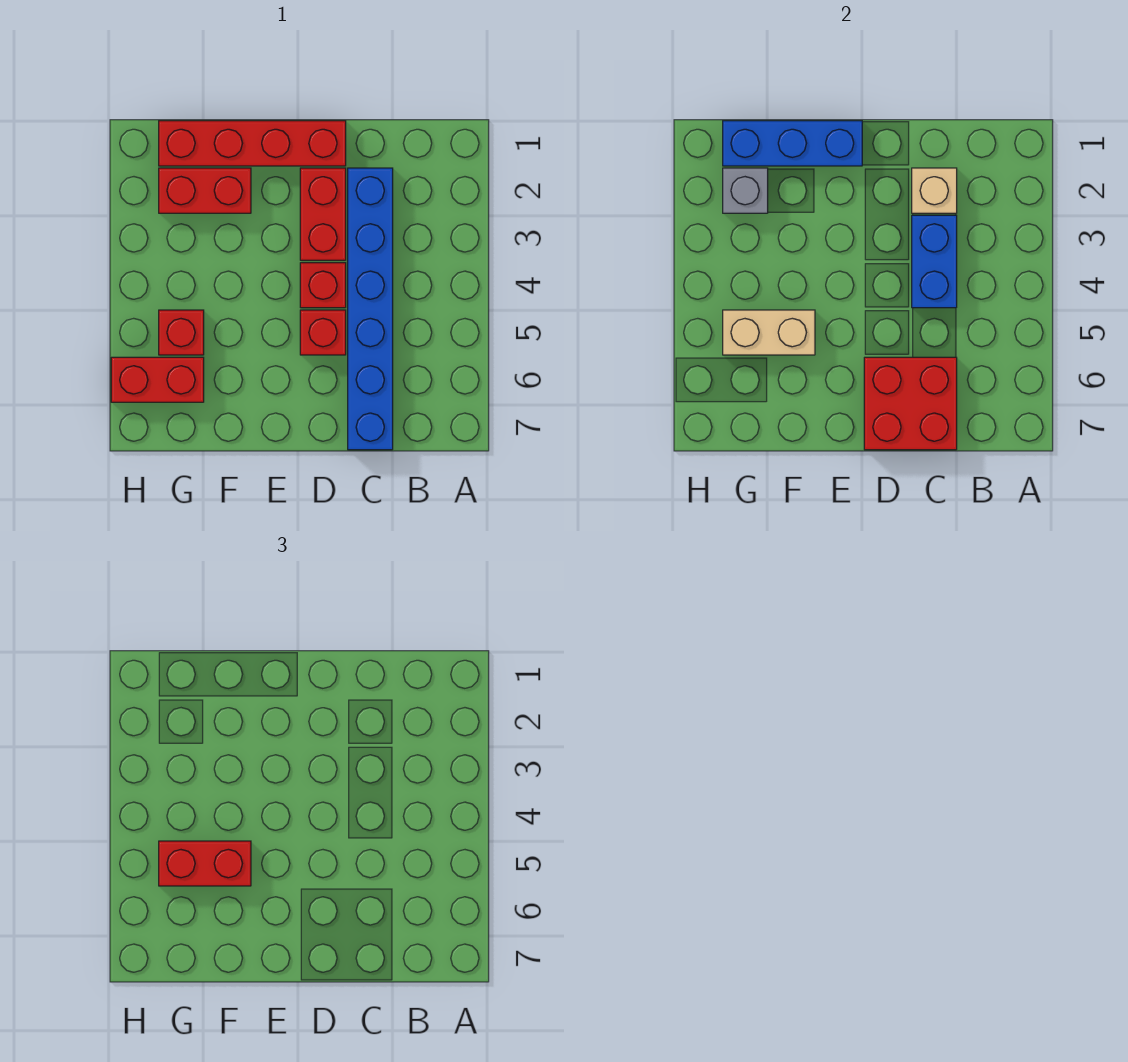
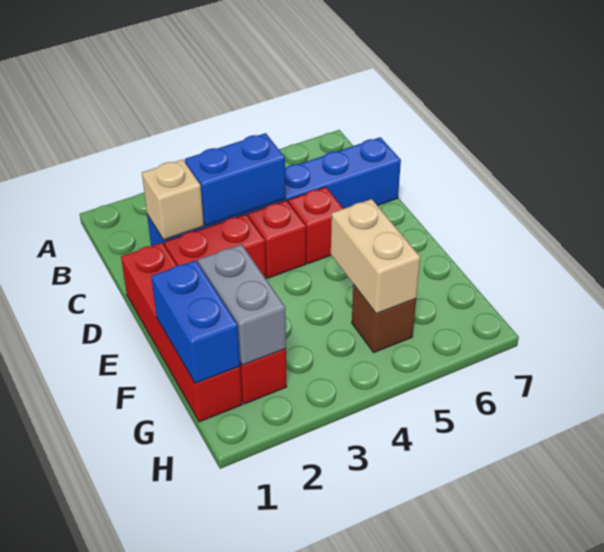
red 2x2 brick [864,357,957,450] -> none
blue 1x3 brick [723,121,862,166] -> blue 1x2 brick [151,260,240,383]
red 1x2 brick [159,841,251,886] -> none
grey 1x1 brick [723,168,768,213] -> grey 1x2 brick [198,244,286,365]
red 1x1 brick [159,310,204,355] -> brown 1x1 brick [352,285,416,352]
red 1x2 brick [111,357,204,402] -> none

